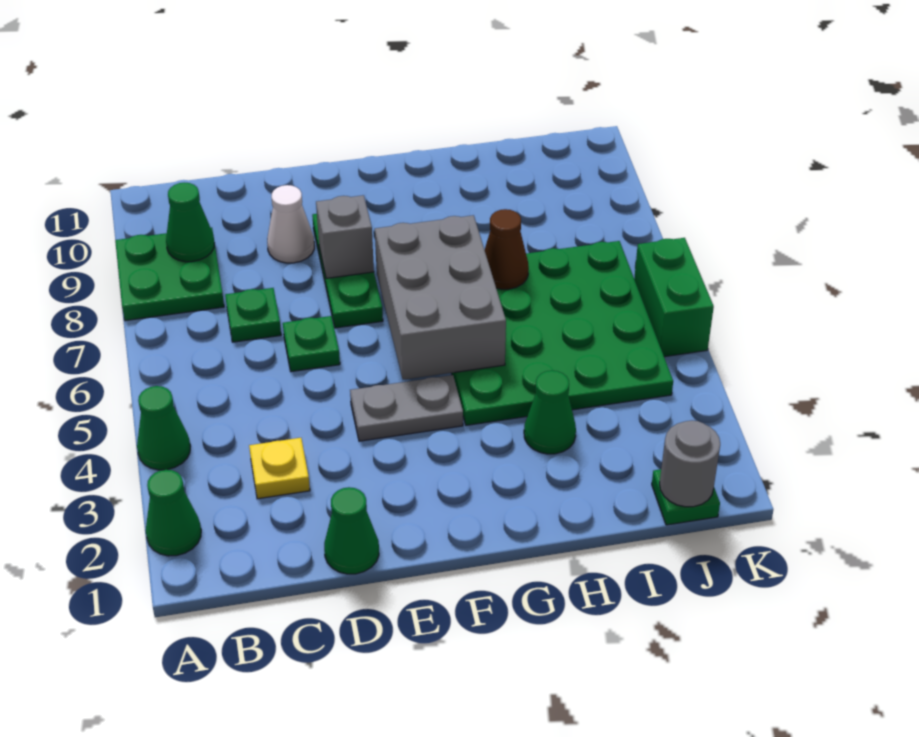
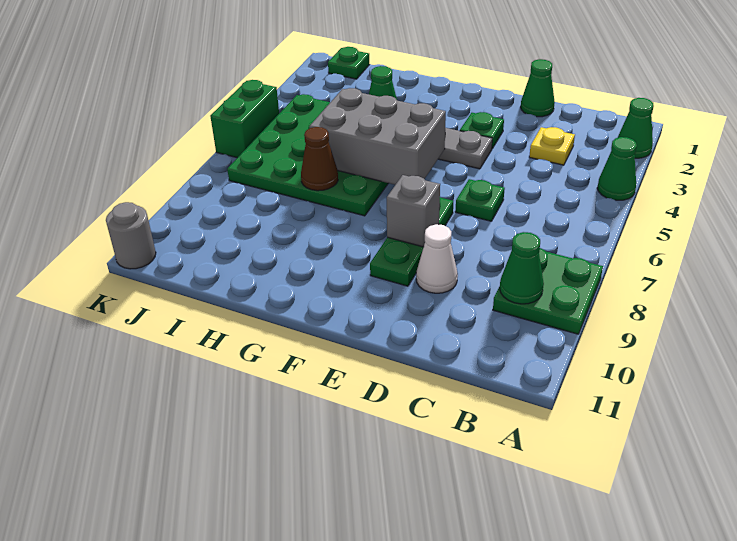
green 1x1 plate [225,288,281,342] -> green 1x1 plate moved to [460,112,504,148]
grey 2x3 brick [375,215,506,380] -> grey 2x3 brick turned to [310,88,446,185]
grey 1x1 round brick [660,421,720,507] -> grey 1x1 round brick moved to [106,202,156,269]

